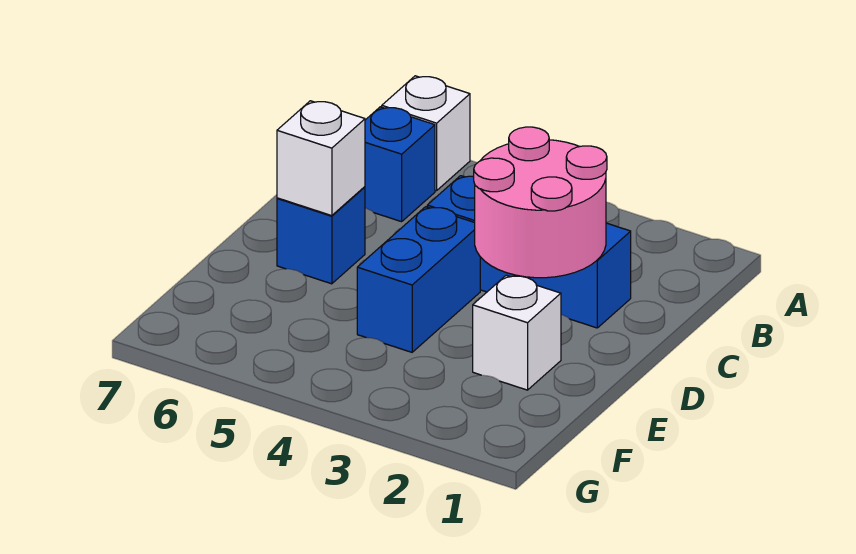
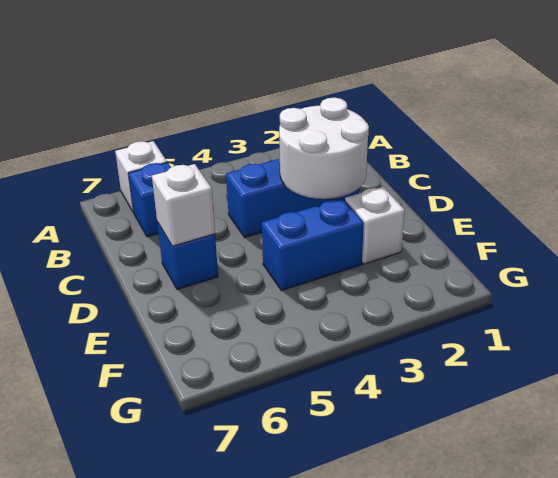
pink 2x2 round brick [474,127,607,278] -> white 2x2 round brick [279,97,369,199]
blue 1x2 brick [357,207,480,352] -> blue 1x2 brick turned to [262,198,364,290]

